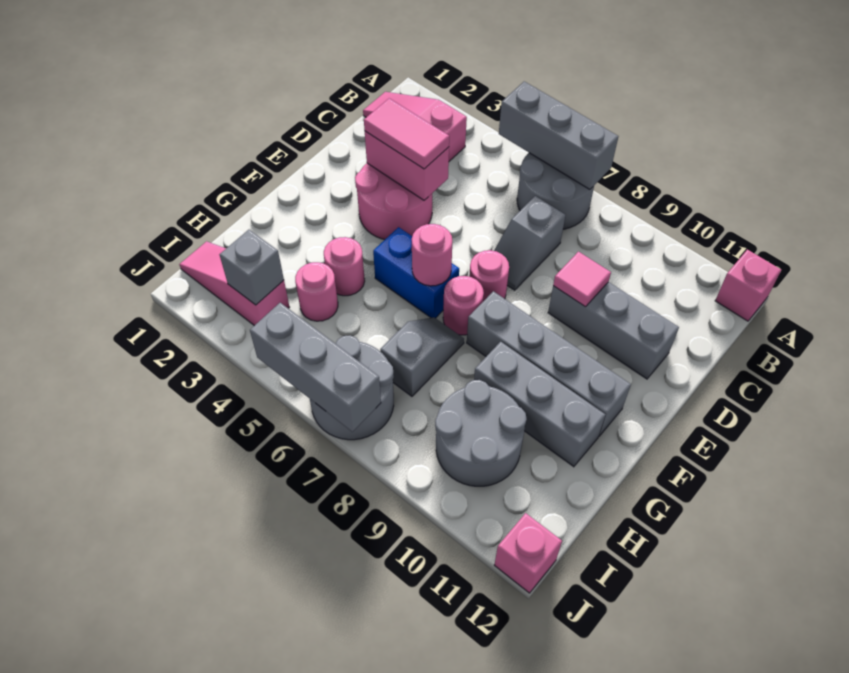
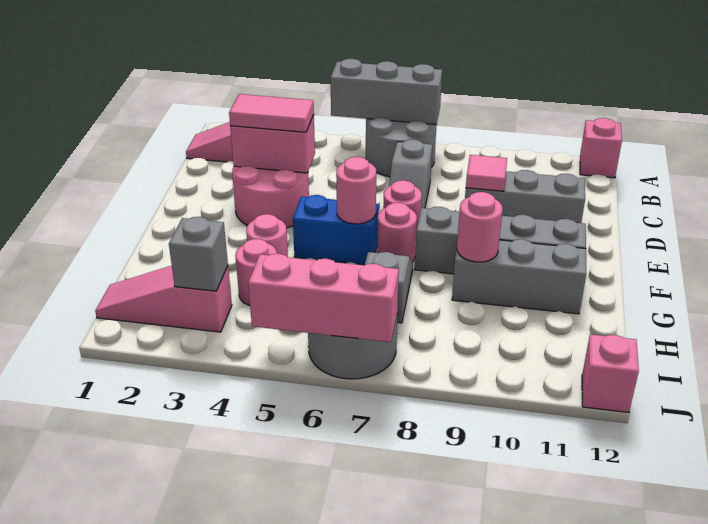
none -> pink 1x1 round brick [457,192,503,262]
grey 2x2 round brick [435,380,527,486] -> none
grey 1x3 brick [250,303,381,432] -> pink 1x3 brick [248,254,399,342]

